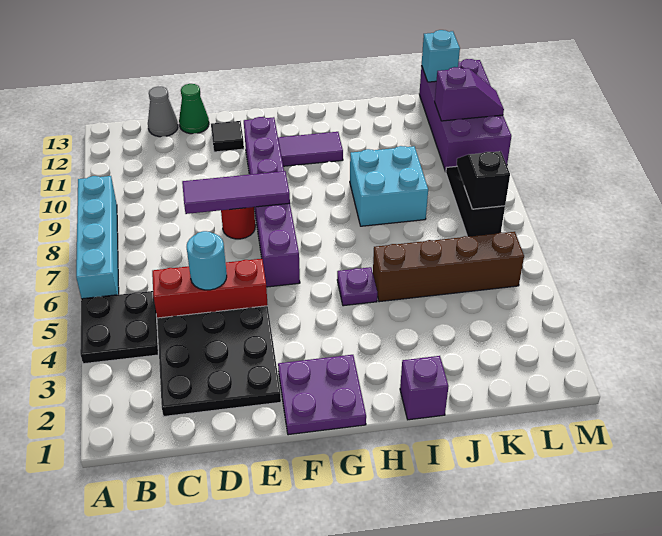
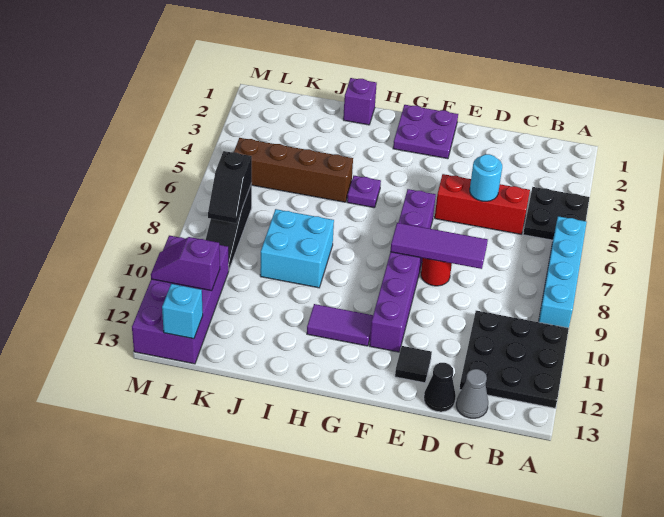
black 3x3 plate [157,306,281,416] -> black 3x3 plate moved to [459,311,569,408]
green 1x1 cone [179,84,209,134] -> black 1x1 cone [424,363,456,412]

